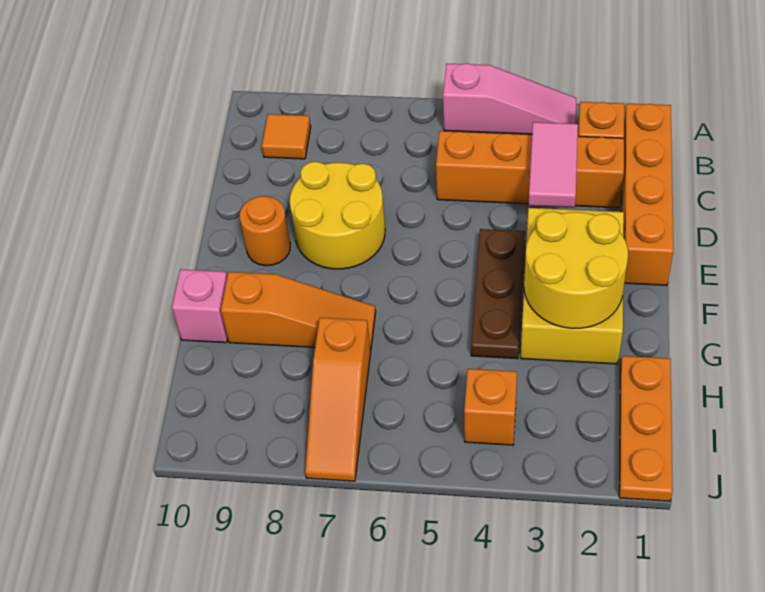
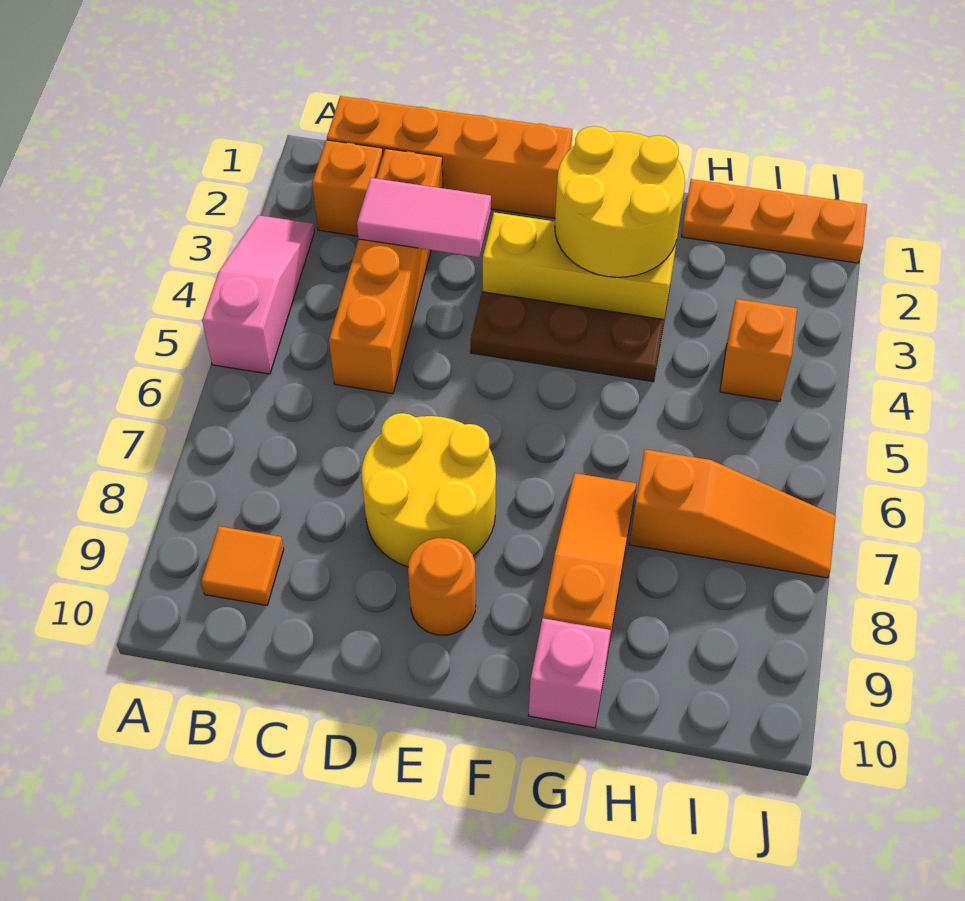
yellow 2x3 brick [521,208,624,364] -> yellow 1x3 brick [483,212,677,319]

